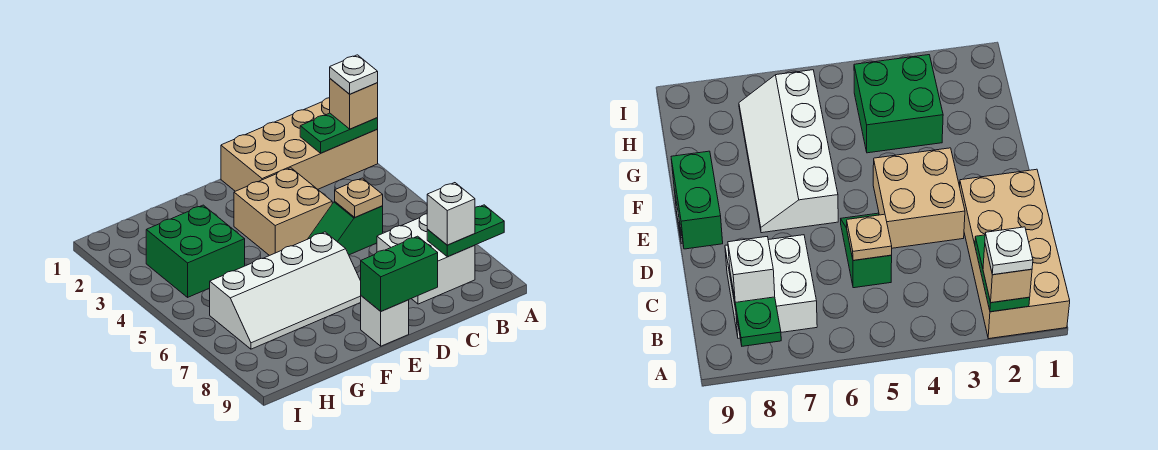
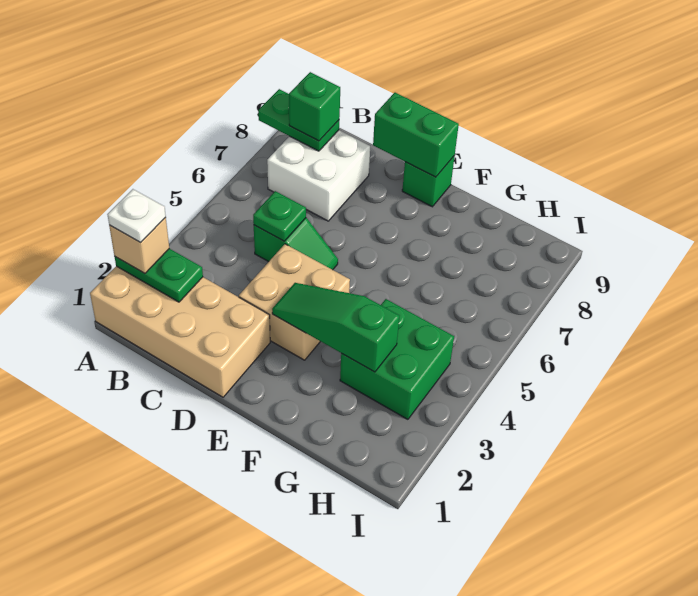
white 1x1 brick [427,183,475,245] -> green 1x1 brick [289,72,340,141]
tan 1x1 plate [335,178,383,217] -> green 1x1 plate [253,191,306,241]
none -> green 1x3 slope [272,283,399,372]
white 2x4 slope [210,232,361,349] -> none
white 1x1 brick [361,296,409,346] -> green 1x1 brick [402,155,455,207]

